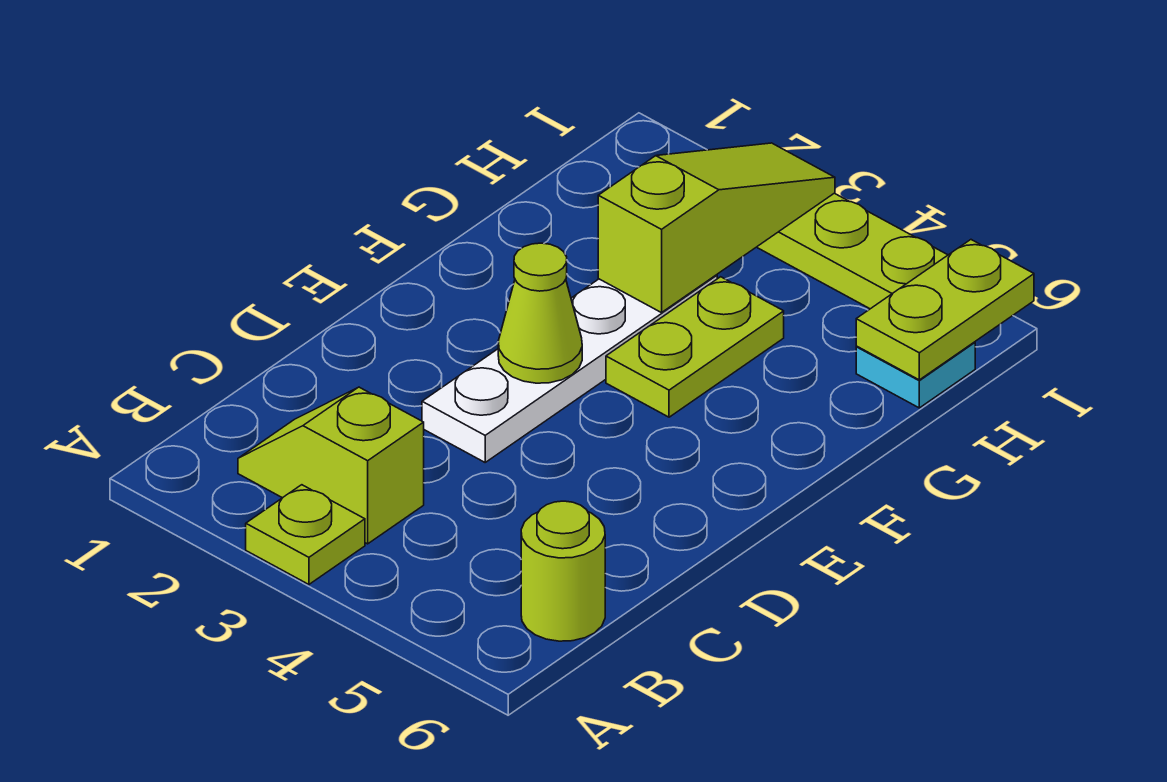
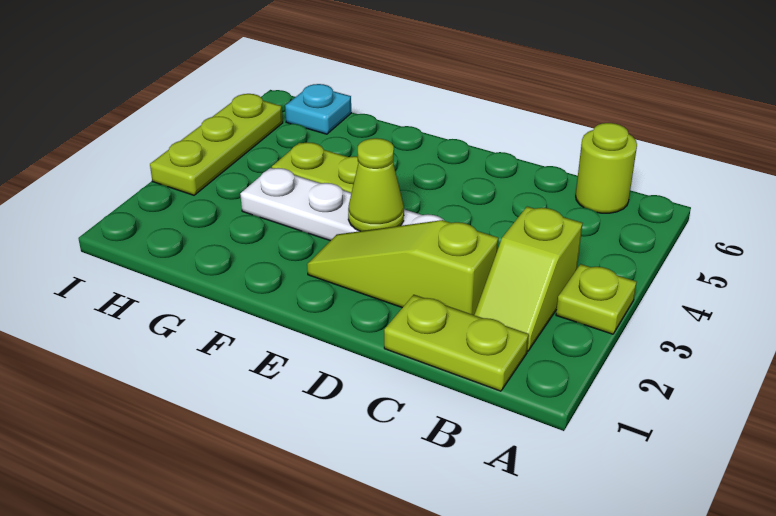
lime 1x3 slope [598,143,835,313] -> lime 1x3 slope moved to [307,220,499,315]
lime 1x2 plate [856,240,1034,380] -> lime 1x2 plate moved to [384,295,529,391]

